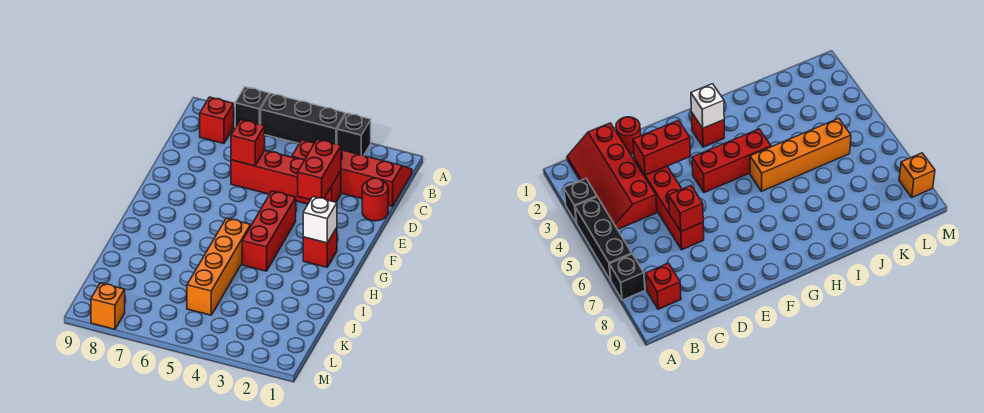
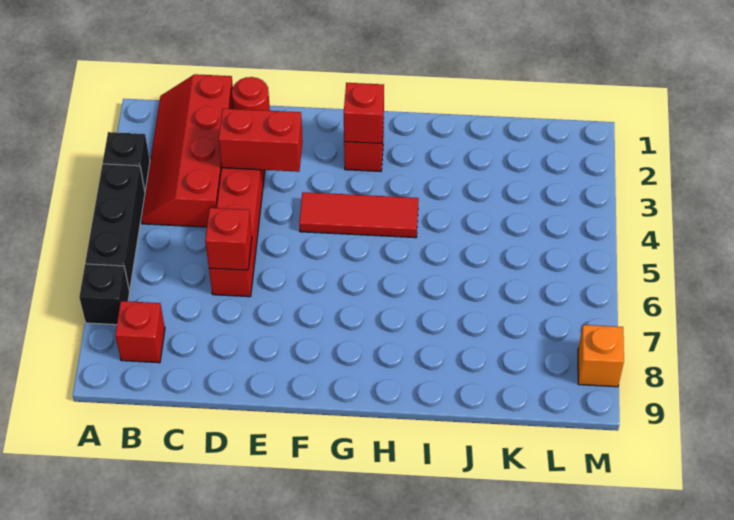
red 1x3 brick [242,191,296,271] -> red 1x3 tile [299,192,419,238]
white 1x1 brick [303,197,337,243] -> red 1x1 brick [344,83,384,144]
orange 1x4 brick [187,218,251,315] -> none

